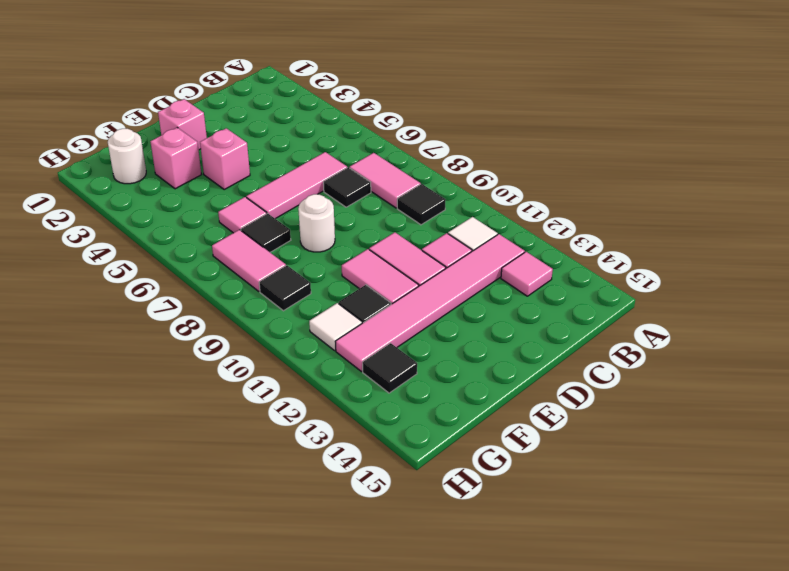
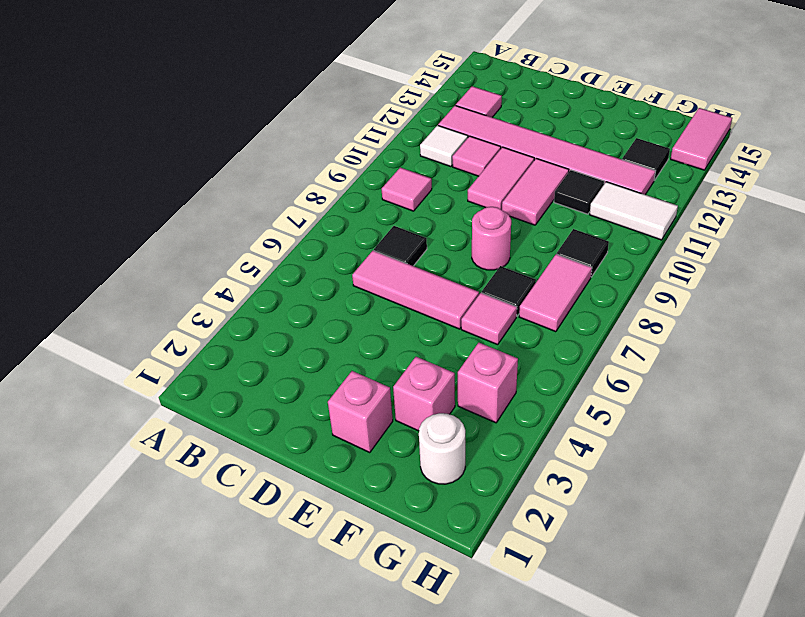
pink 1x2 tile [350,153,421,208] -> pink 1x2 tile moved to [671,108,732,170]
black 1x1 tile [397,184,446,225] -> pink 1x1 tile [382,167,432,211]
pink 1x1 brick [200,128,250,189] -> pink 1x1 brick moved to [458,343,518,423]
white 1x1 round brick [298,194,335,252] -> pink 1x1 round brick [472,207,511,270]
white 1x1 tile [309,303,362,350] -> white 1x2 tile [590,182,678,240]

